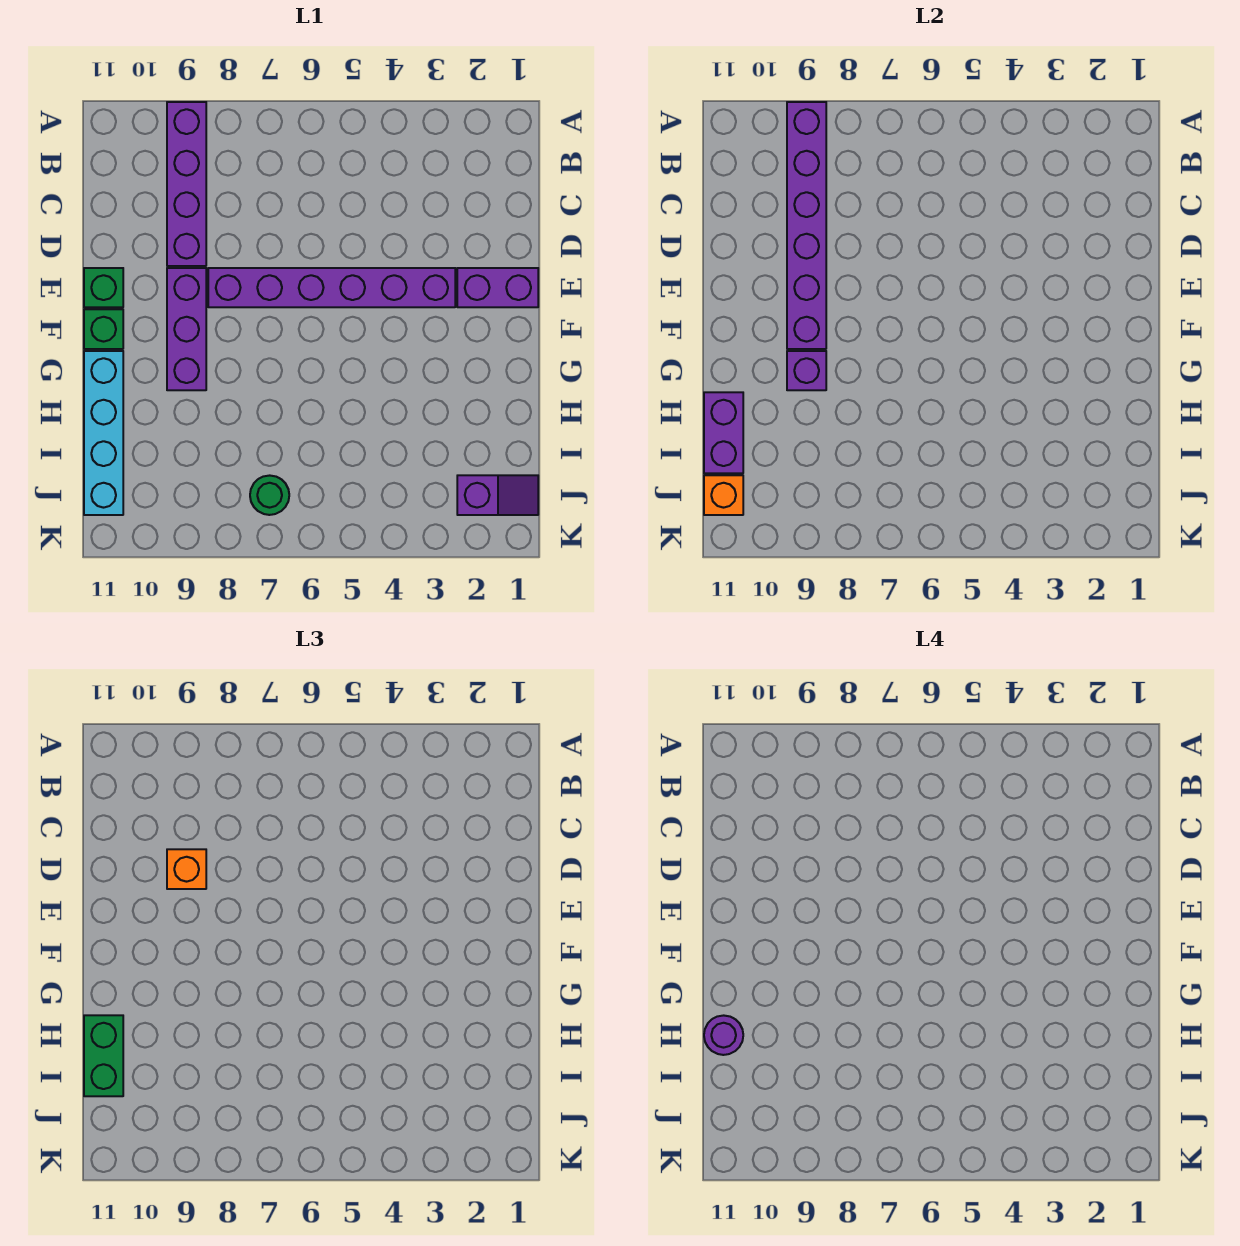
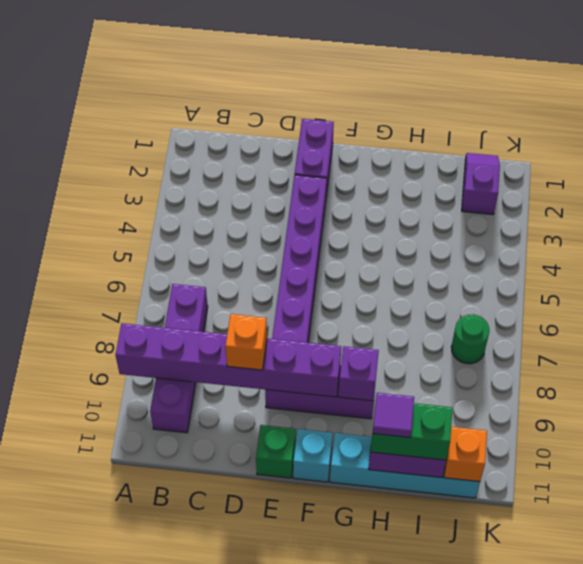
purple 1x4 brick [167,102,206,266] -> purple 1x4 brick turned to [150,284,208,433]
green 1x1 brick [84,309,123,349] -> cyan 1x1 brick [293,429,333,482]
purple 1x1 round brick [704,1015,743,1055] -> purple 1x1 tile [373,393,414,437]

